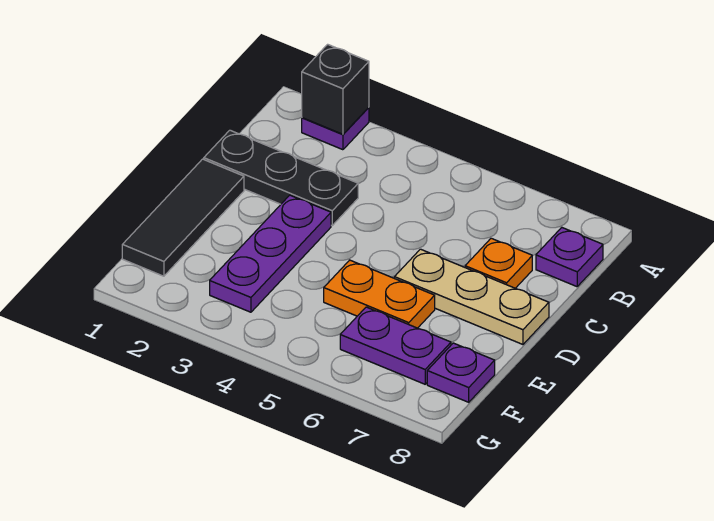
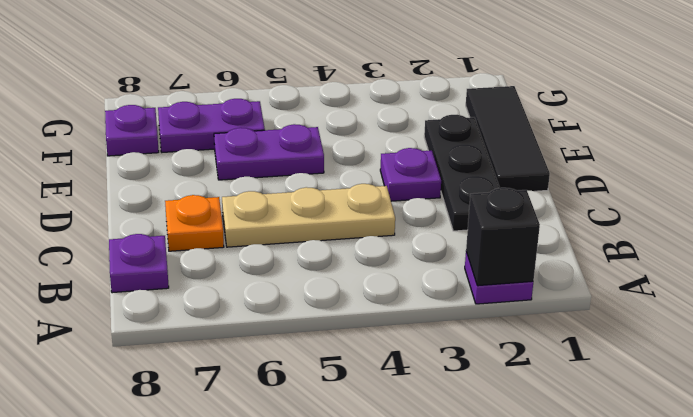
black 1x3 plate [204,130,358,225] -> black 1x3 plate turned to [424,115,500,231]
purple 1x3 plate [210,195,331,312] -> purple 1x1 plate [380,148,441,201]
tan 1x3 plate [394,249,549,344] -> tan 1x3 plate moved to [222,184,395,247]
orange 1x2 plate [324,260,435,328] -> purple 1x2 plate [214,124,324,180]

